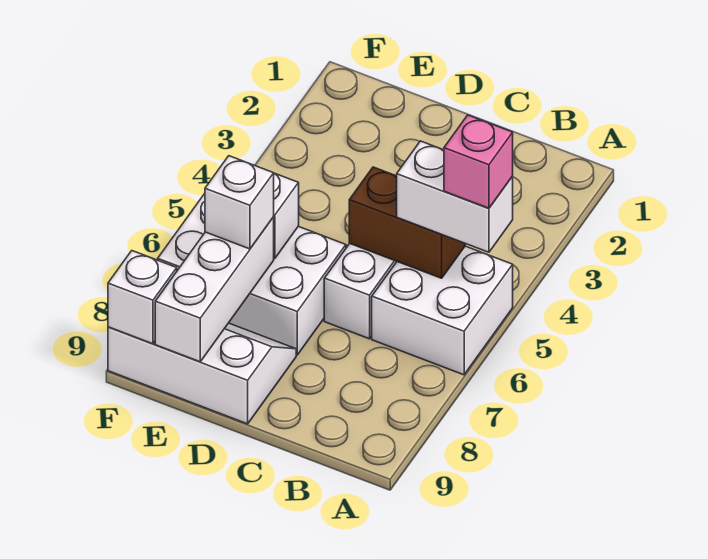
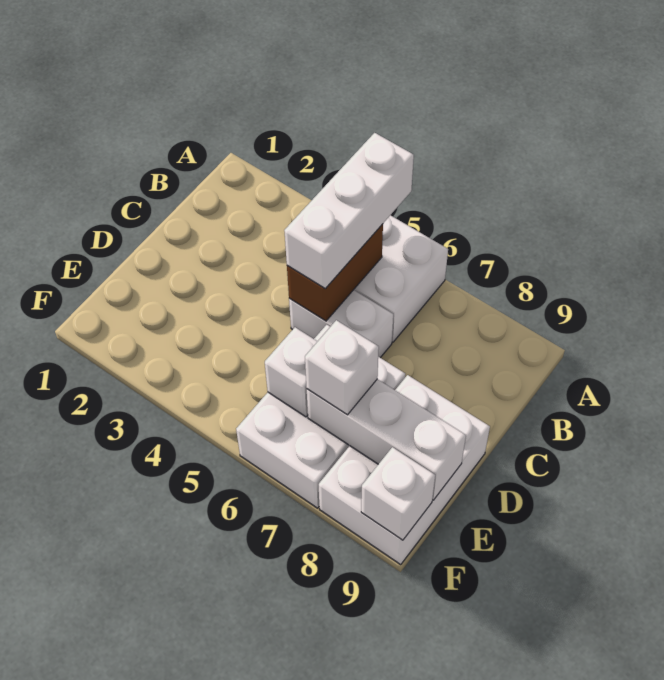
white 1x2 brick [397,141,513,252] -> white 1x3 brick [284,133,414,289]
pink 1x1 brick [444,115,513,208] -> none
white 2x3 slope [108,323,296,424] -> white 2x3 brick [319,375,490,564]

